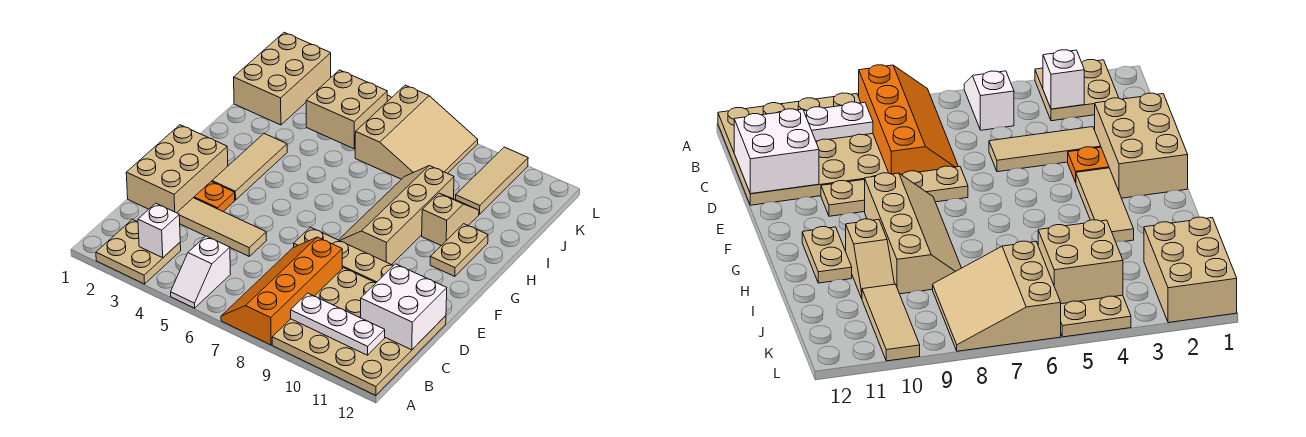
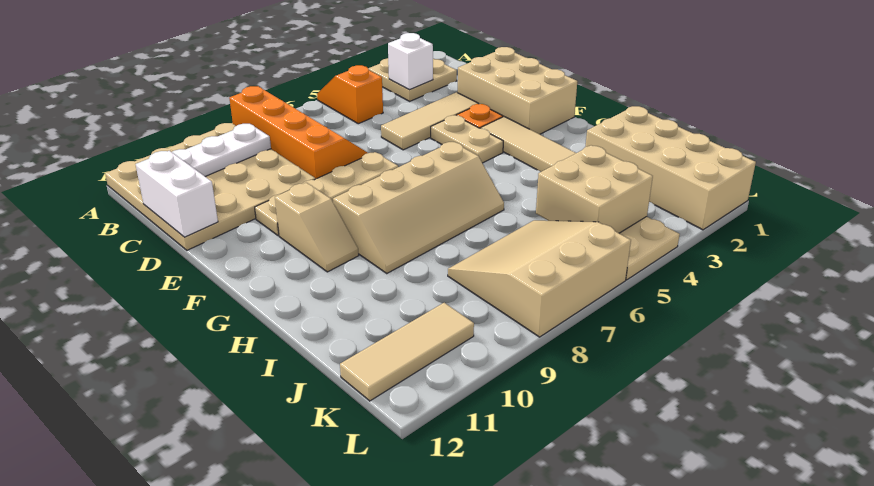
white 1x2 slope [171,236,231,308] -> orange 1x2 slope [317,65,383,124]
white 2x2 brick [361,264,447,350] -> white 1x2 brick [136,151,218,237]
tan 2x4 slope [339,166,454,265] -> tan 2x4 slope turned to [333,142,504,273]
tan 1x2 plate [430,224,488,276] -> tan 1x2 plate moved to [431,115,503,163]
tan 1x2 slope [422,193,479,246] -> tan 1x2 slope moved to [275,183,359,272]
tan 2x3 brick [234,33,331,125] -> tan 2x4 brick [585,106,756,230]
tan 3x3 slope [355,85,478,179] -> tan 3x3 slope turned to [448,220,631,337]
tan 1x3 tile [455,147,528,214] -> tan 1x3 tile turned to [340,303,474,401]

